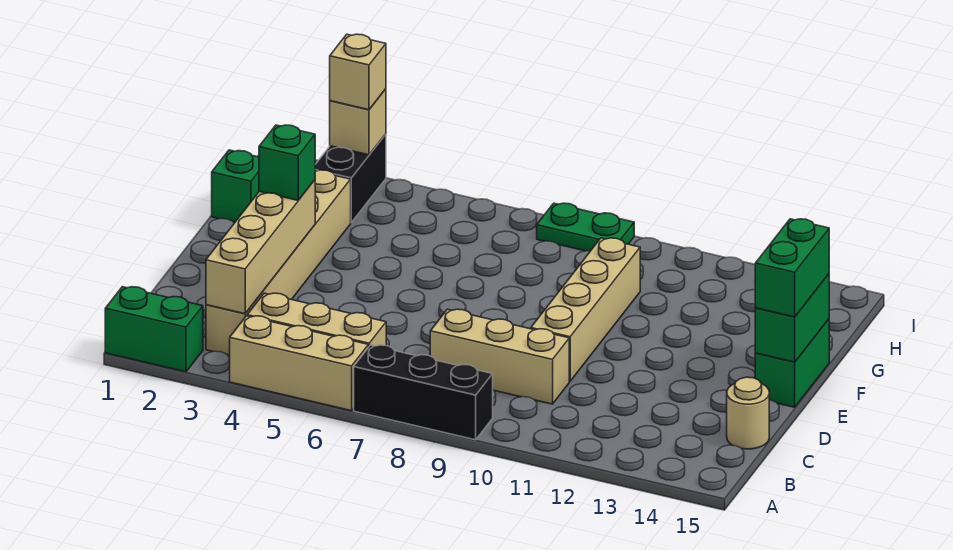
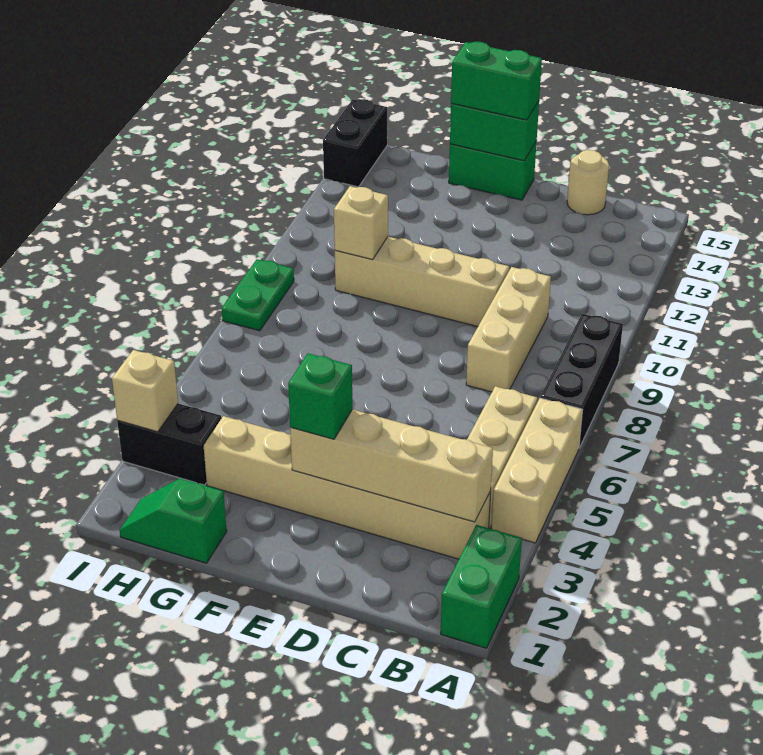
tan 1x1 brick [330,34,386,110] -> tan 1x1 brick moved to [334,186,388,260]
none -> black 1x2 brick [323,99,387,187]

